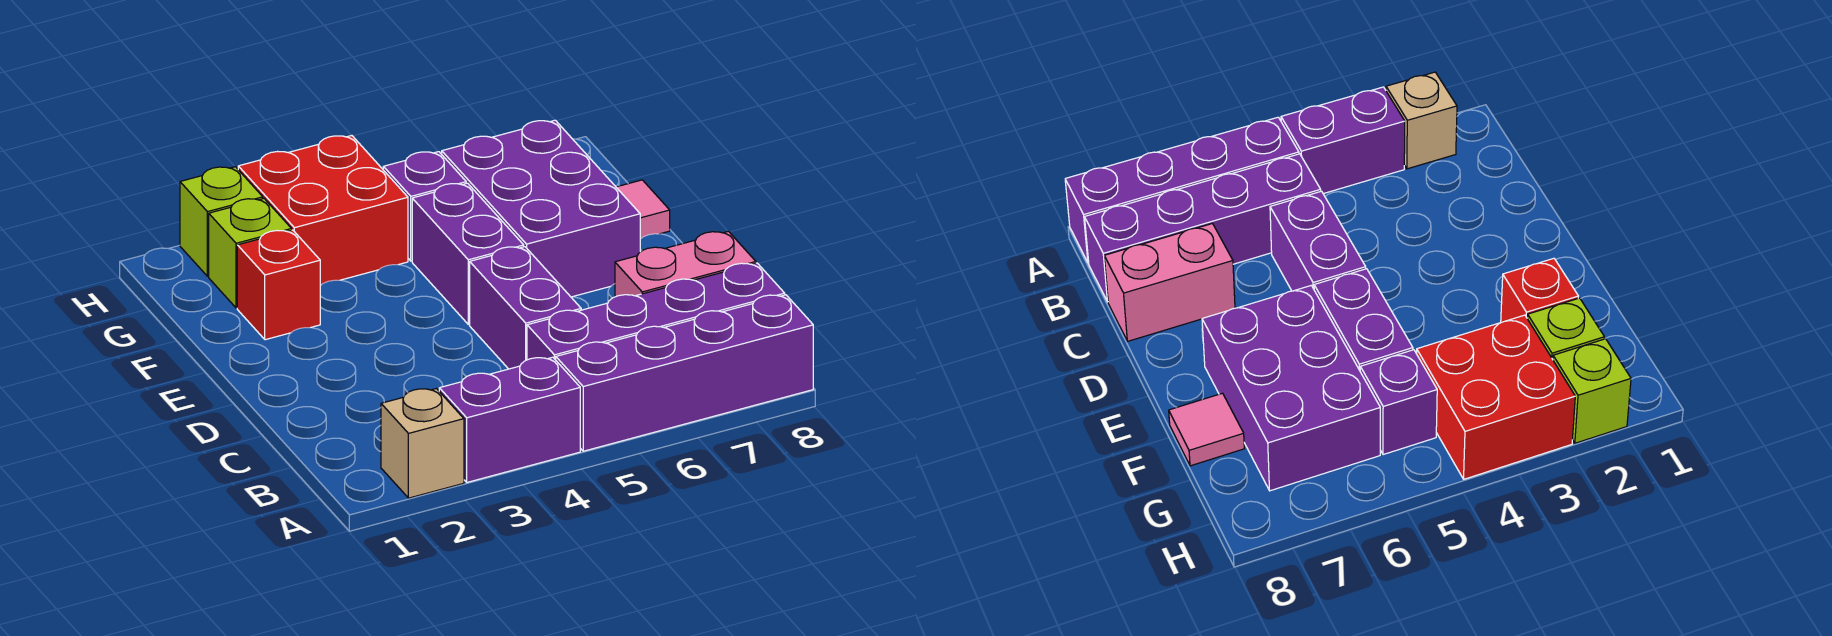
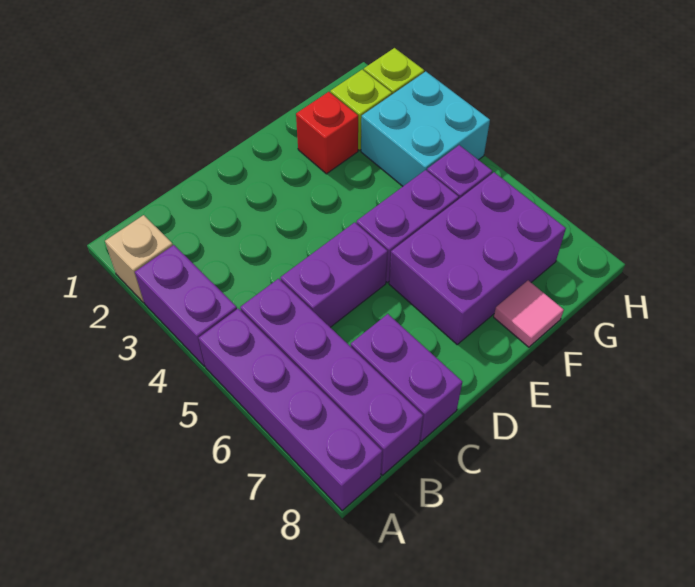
pink 1x2 brick [615,231,756,297] -> purple 1x2 brick [351,314,462,441]
red 2x2 brick [238,136,408,285] -> cyan 2x2 brick [361,71,490,186]

